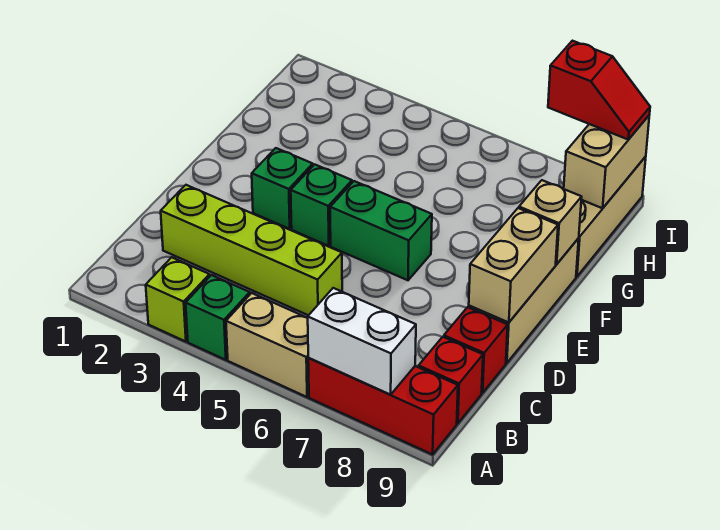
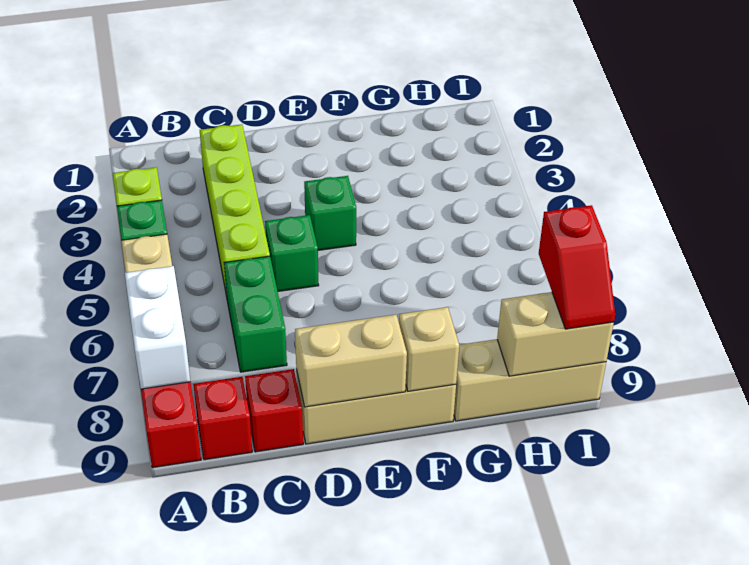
green 1x1 brick [252,148,313,229] -> green 1x1 brick moved to [265,215,319,291]
green 1x2 brick [330,181,432,280] -> green 1x2 brick moved to [224,256,287,372]

